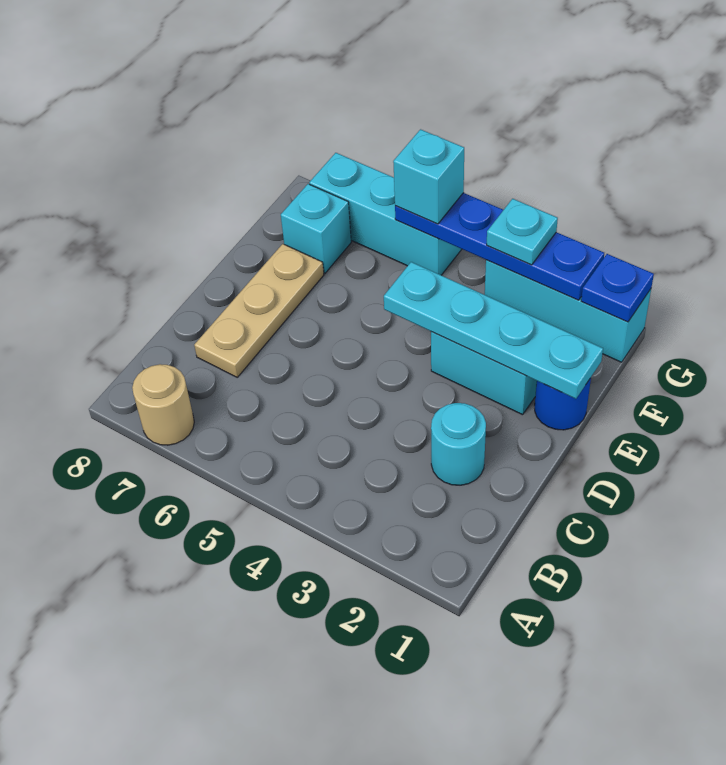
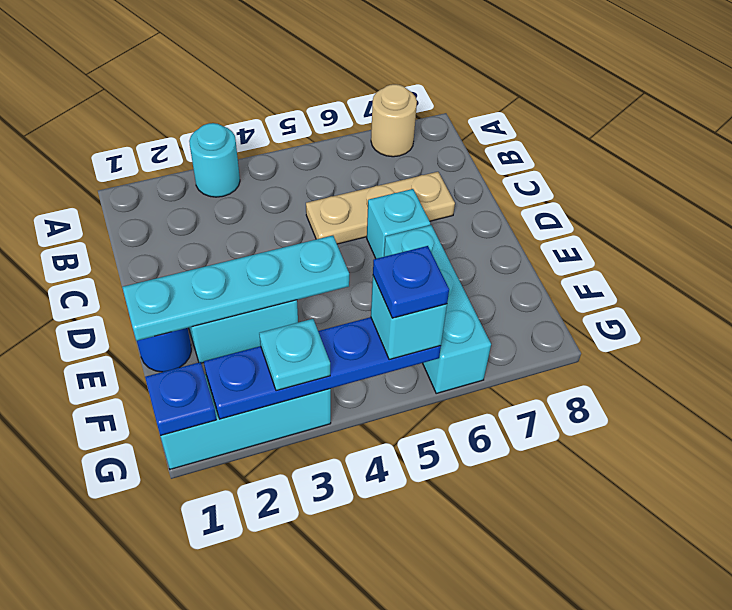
cyan 1x1 round brick [431,403,486,485] -> cyan 1x1 round brick moved to [189,123,240,197]
tan 1x3 plate [194,244,324,377] -> tan 1x3 plate turned to [306,172,455,244]
cyan 1x1 brick [281,184,351,273] -> cyan 1x1 brick moved to [367,189,430,259]
cyan 1x3 brick [309,153,462,275] -> cyan 1x3 brick turned to [384,225,491,393]
none -> blue 1x1 plate [373,246,449,318]

